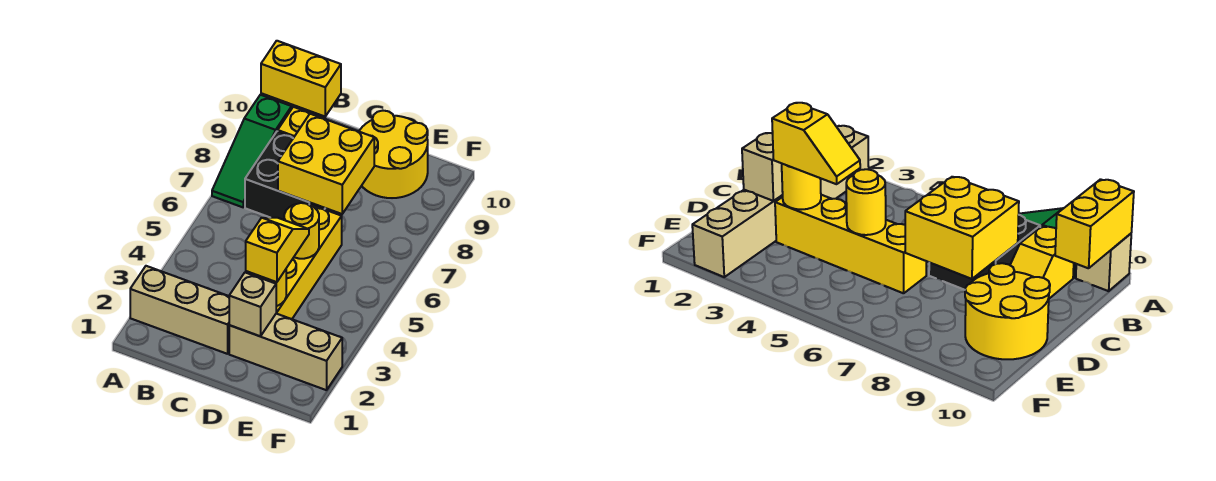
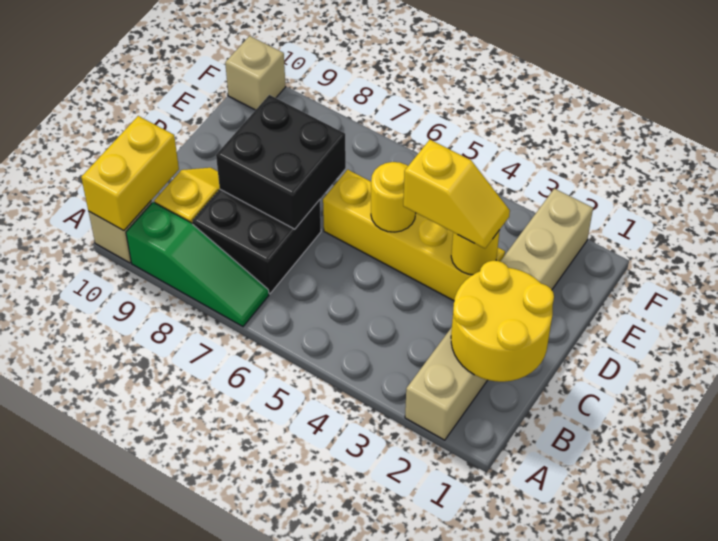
yellow 2x2 brick [278,114,374,214] -> black 2x2 brick [216,95,346,229]
tan 1x1 brick [229,273,276,336] -> tan 1x1 brick moved to [225,36,286,110]
yellow 1x2 slope [246,218,309,282] -> yellow 1x2 slope turned to [403,140,510,248]
yellow 2x2 round brick [359,111,428,198] -> yellow 2x2 round brick moved to [451,261,554,382]

